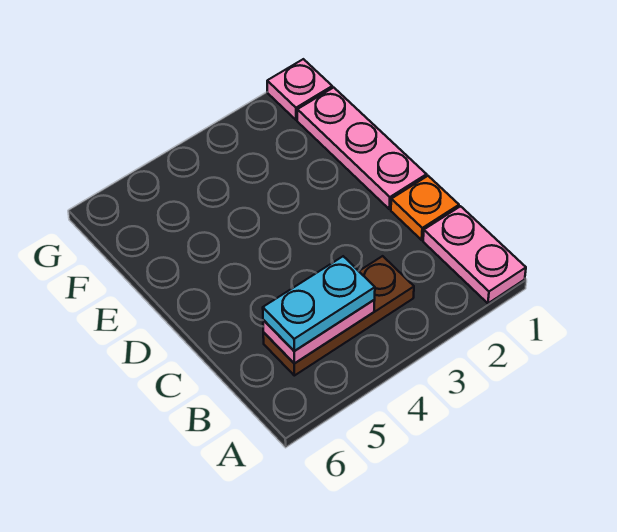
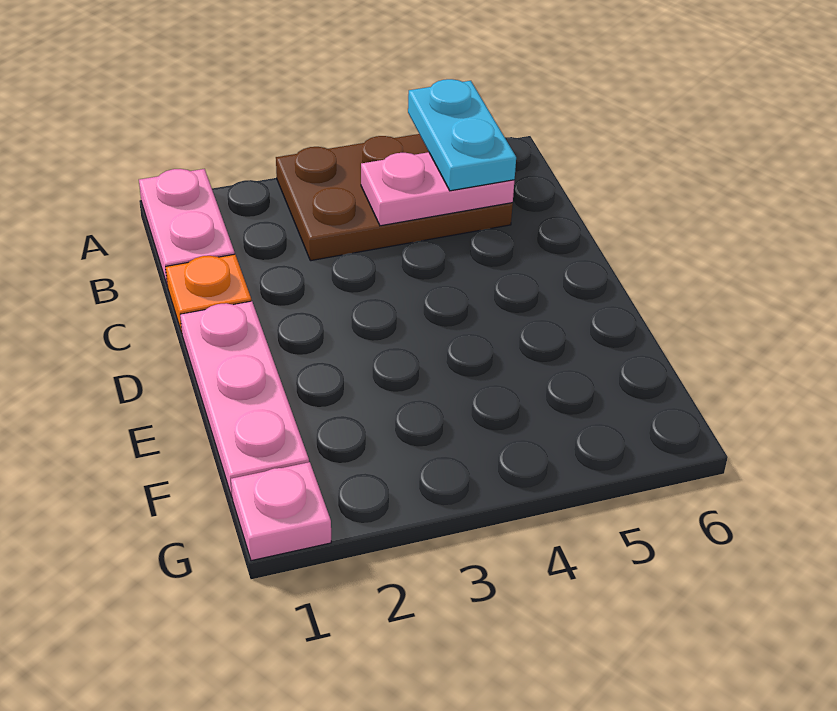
brown 1x3 plate [263,256,414,376] -> brown 2x3 plate [276,134,513,261]
cyan 1x2 plate [263,256,375,351] -> cyan 1x2 plate turned to [408,79,516,191]

